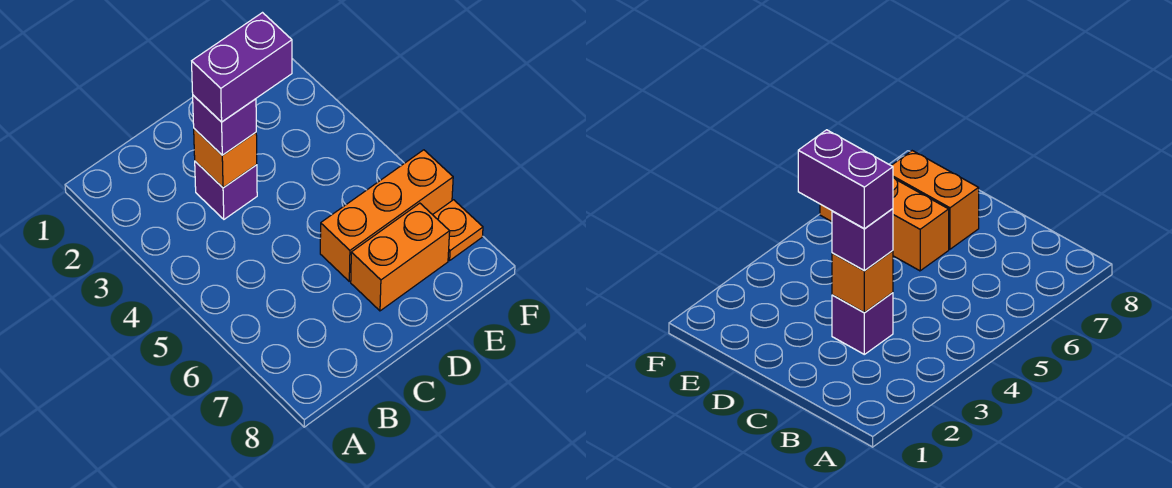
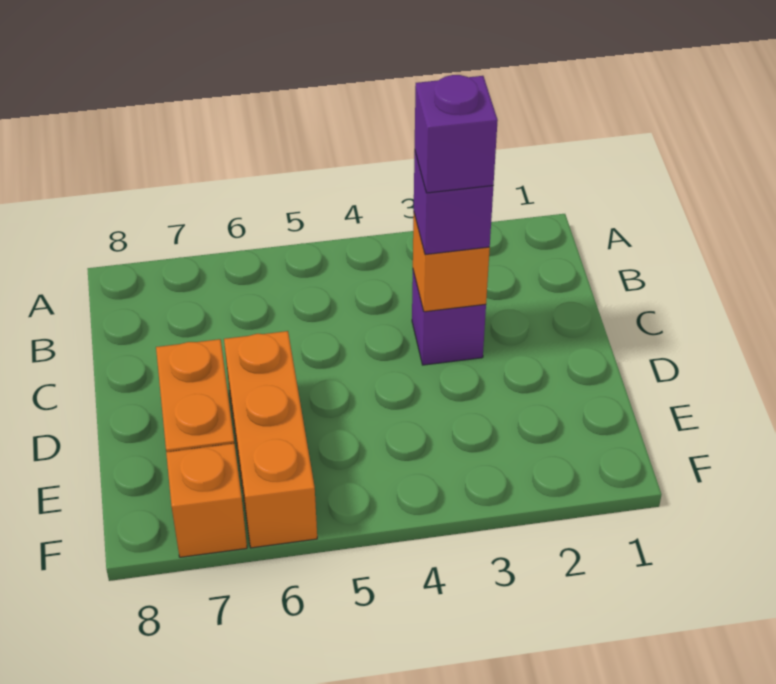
purple 1x2 brick [192,13,292,122] -> purple 1x1 brick [415,75,498,193]
orange 1x1 plate [433,200,483,260] -> orange 1x1 brick [166,443,247,557]

